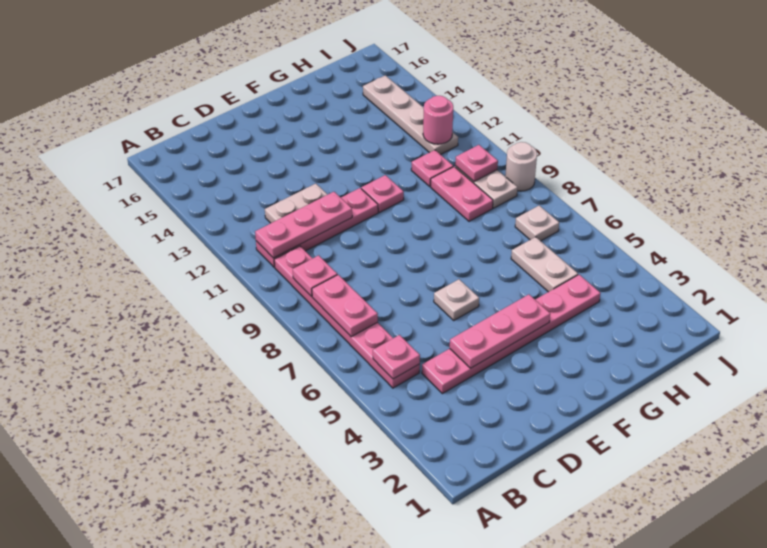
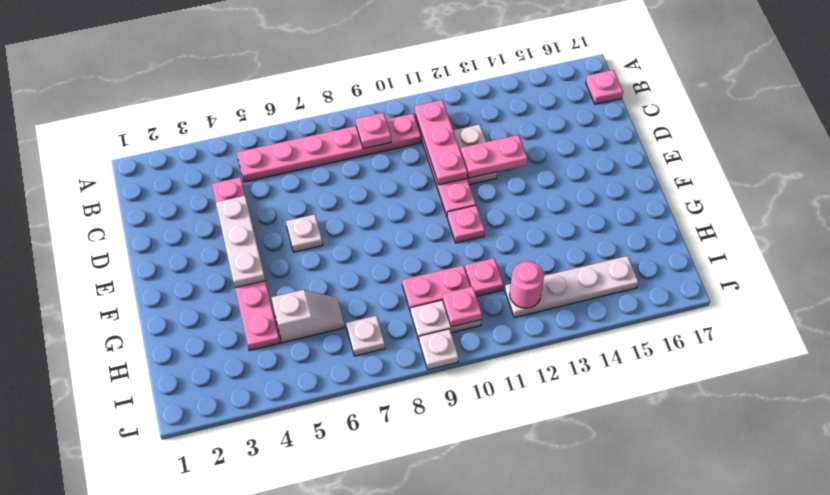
pink 1x1 plate [373,335,420,379] -> pink 1x1 plate moved to [586,70,623,104]
pink 1x2 plate [312,275,378,337] -> pink 1x2 plate moved to [461,135,528,178]
pink 1x3 plate [450,295,550,368] -> white 1x3 plate [216,196,265,288]
white 1x2 plate [511,237,578,292] -> white 1x2 slope [272,290,345,343]
white 1x1 round brick [505,142,537,191] -> white 1x1 plate [419,329,459,370]

